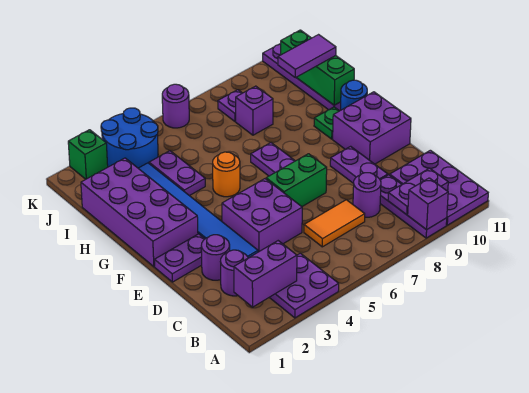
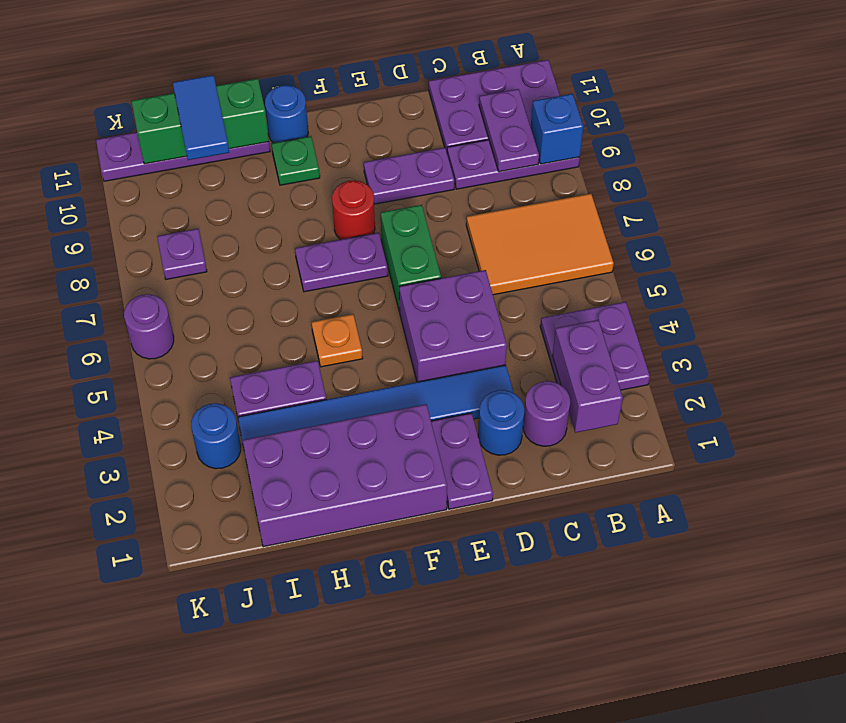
purple 1x1 brick [408,178,448,230] -> blue 1x1 brick [531,94,583,164]
orange 1x2 tile [304,200,365,247] -> orange 2x3 tile [466,194,614,295]
purple 1x1 round brick [353,173,381,217] -> none
purple 1x1 round brick [201,235,230,280] -> blue 1x1 round brick [478,390,525,455]
purple 2x2 brick [333,92,411,164] -> none
none -> red 1x1 round brick [332,180,375,240]
orange 1x1 round brick [213,152,240,197] -> orange 1x1 plate [311,314,363,367]
purple 1x1 brick [236,86,273,135] -> none
purple 1x2 tile [278,35,336,78] -> blue 1x2 tile [173,75,229,160]
blue 2x2 round brick [101,108,158,168] -> blue 1x1 round brick [191,403,241,469]
green 1x1 brick [68,130,108,179] -> none

